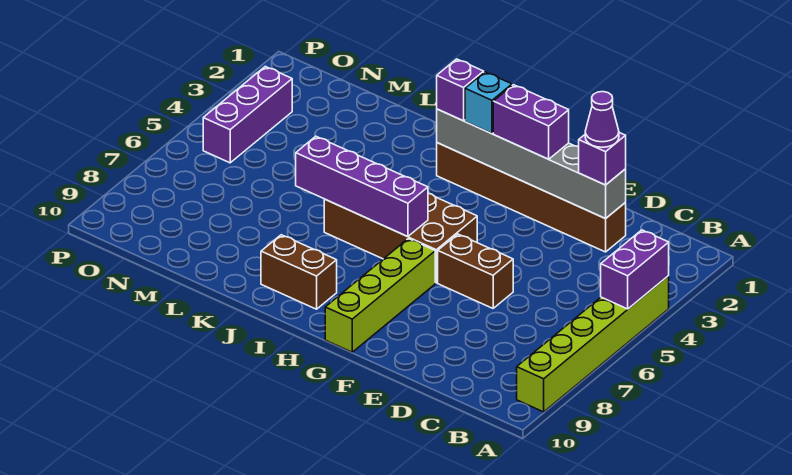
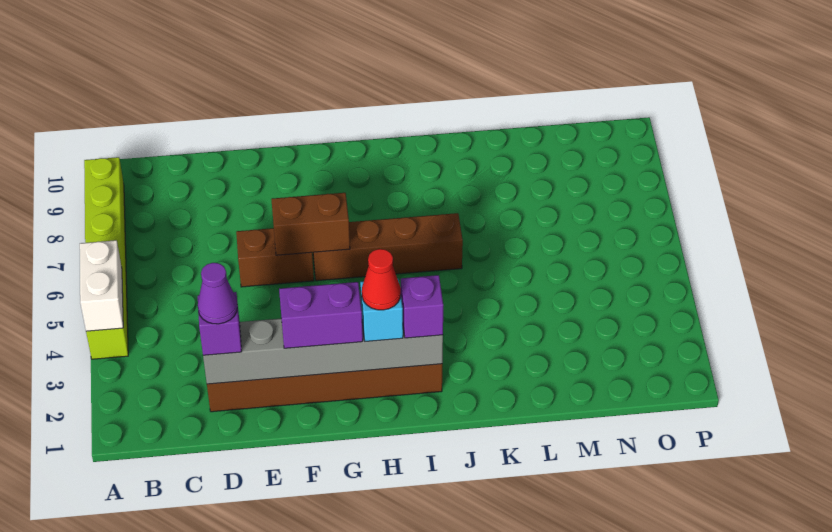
purple 1x2 brick [601,230,669,309] -> white 1x2 brick [80,240,123,331]
brown 2x4 brick [324,193,477,283] -> brown 1x4 brick [313,213,463,281]
lime 1x4 brick [325,239,435,352] -> none
none -> red 1x1 cone [362,249,401,310]
purple 1x4 brick [296,136,428,237] -> none
brown 1x2 brick [261,235,337,309] -> brown 1x2 brick moved to [271,193,350,255]
purple 1x3 brick [203,66,292,163] -> none

